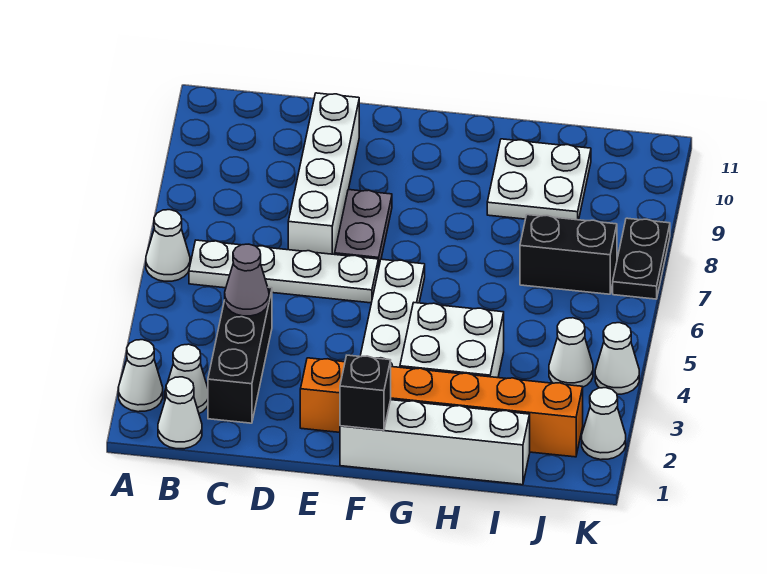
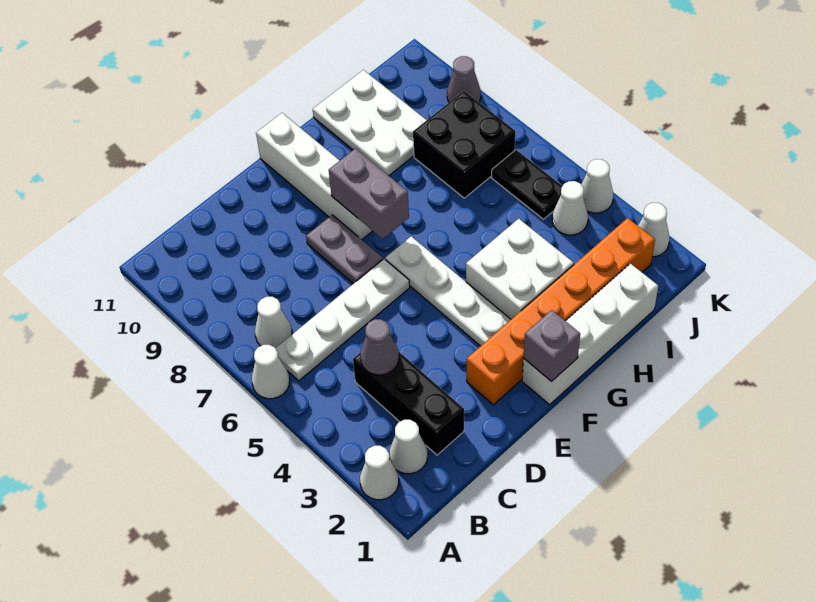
white 1x1 cone [158,377,202,449] -> white 1x1 cone moved to [255,297,292,348]
white 1x4 brick [288,93,359,254] -> white 1x4 brick moved to [256,113,372,240]
black 1x1 brick [340,355,391,430] -> grey 1x1 brick [524,310,580,382]
none -> grey 1x2 brick [329,148,409,239]
white 2x2 plate [487,139,591,220] -> white 2x3 plate [313,70,427,176]
black 1x2 brick [520,215,617,294] -> black 2x2 brick [413,91,515,198]
black 1x2 plate [613,218,670,299] -> black 1x2 plate moved to [491,150,562,219]
none -> grey 1x1 cone [447,56,481,102]

